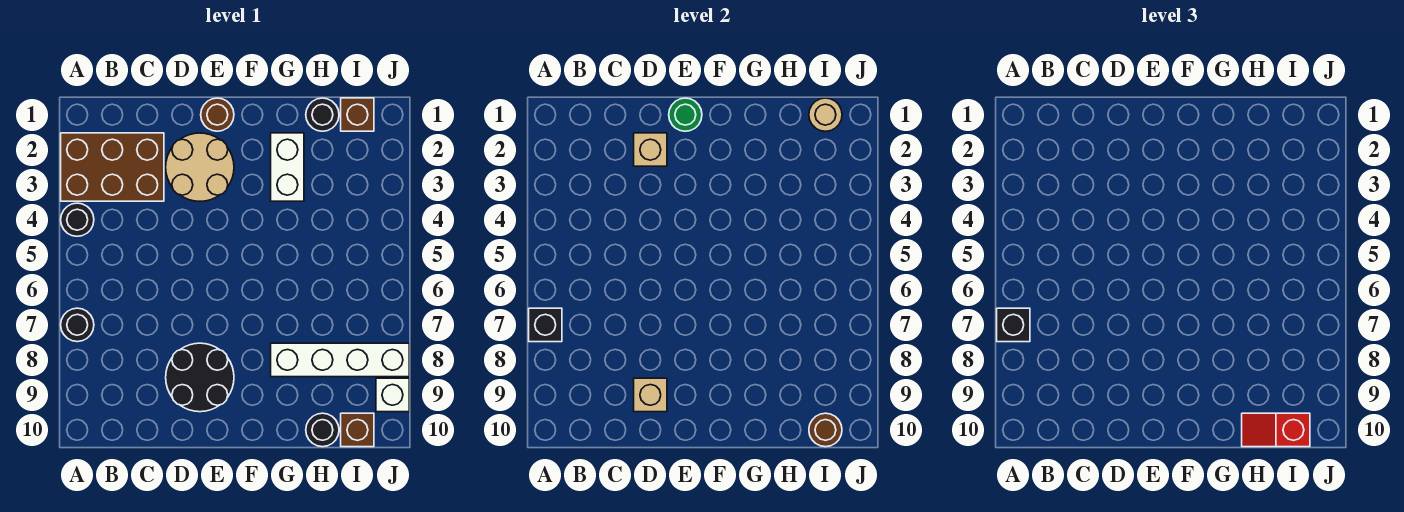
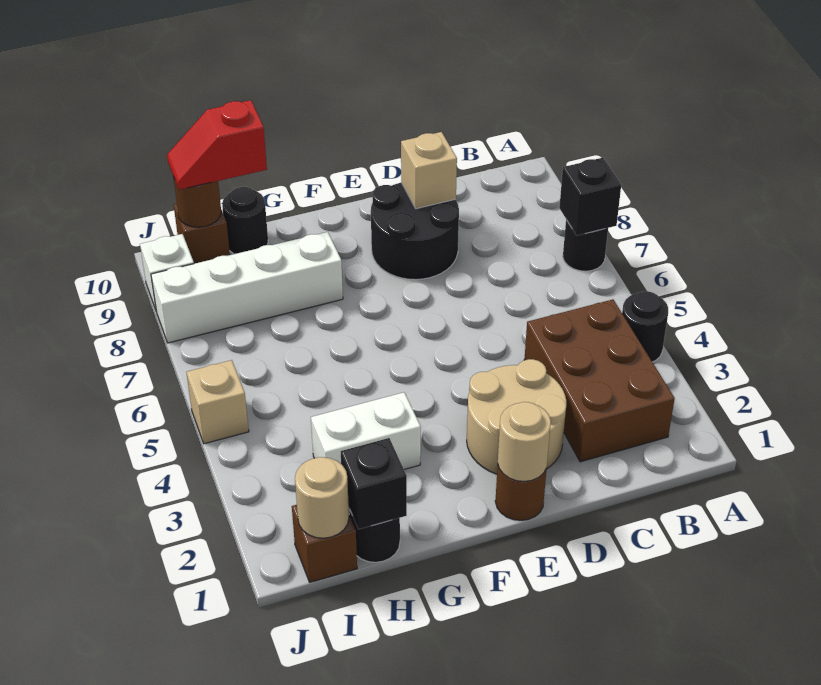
brown 2x3 brick [61,133,164,201] -> brown 2x3 brick turned to [524,299,675,462]
black 1x1 brick [997,308,1030,342] -> black 1x1 brick moved to [341,438,407,529]
tan 1x1 brick [634,133,667,166] -> tan 1x1 brick moved to [186,360,249,444]
green 1x1 round brick [669,98,702,131] -> tan 1x1 round brick [498,402,551,482]
white 1x2 brick [271,133,304,201] -> white 1x2 brick turned to [311,392,421,469]
red 1x2 slope [1242,413,1310,447] -> red 1x2 slope turned to [167,100,267,190]

